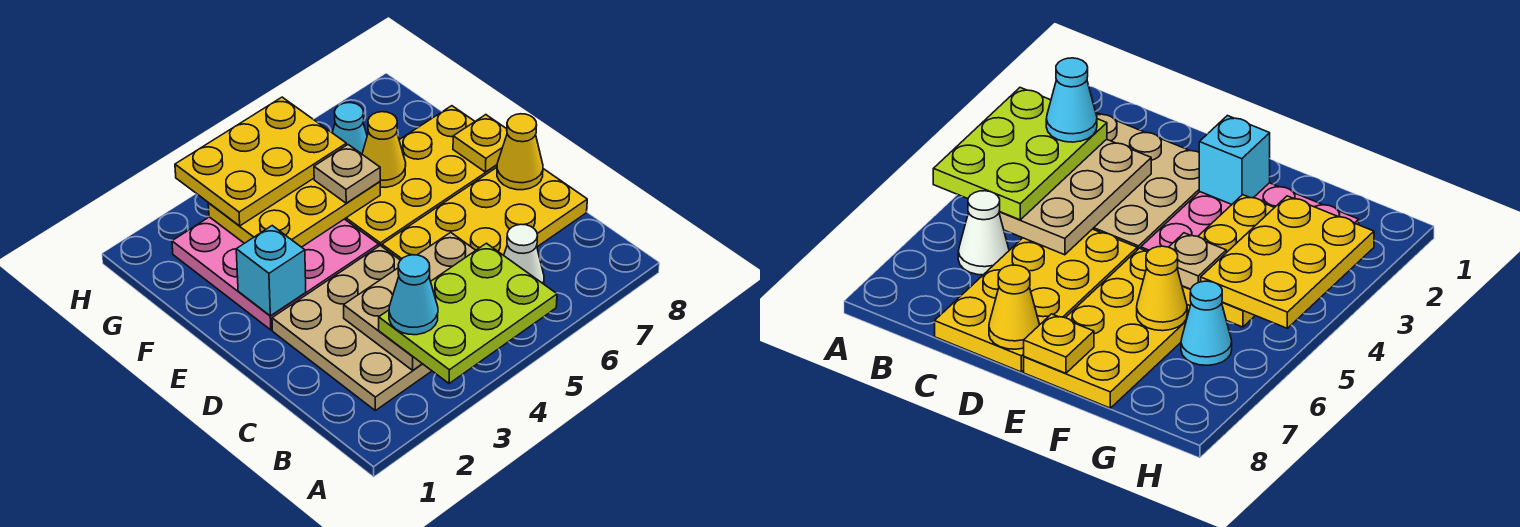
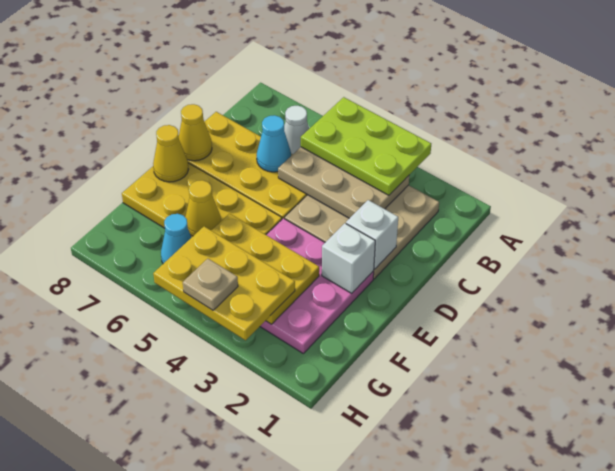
cyan 1x1 cone [389,255,438,335] -> cyan 1x1 cone moved to [257,115,291,172]
none -> white 1x1 brick [346,200,398,269]
cyan 1x1 brick [236,226,306,316] -> white 1x1 brick [322,223,375,294]
yellow 1x1 plate [453,115,507,172] -> yellow 1x1 cone [153,125,189,182]
tan 1x1 plate [314,145,380,203] -> tan 1x1 plate moved to [183,259,238,310]

